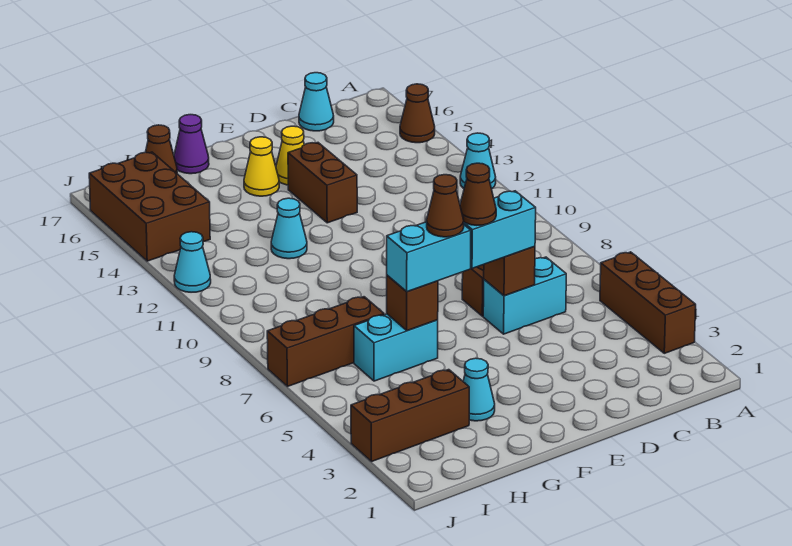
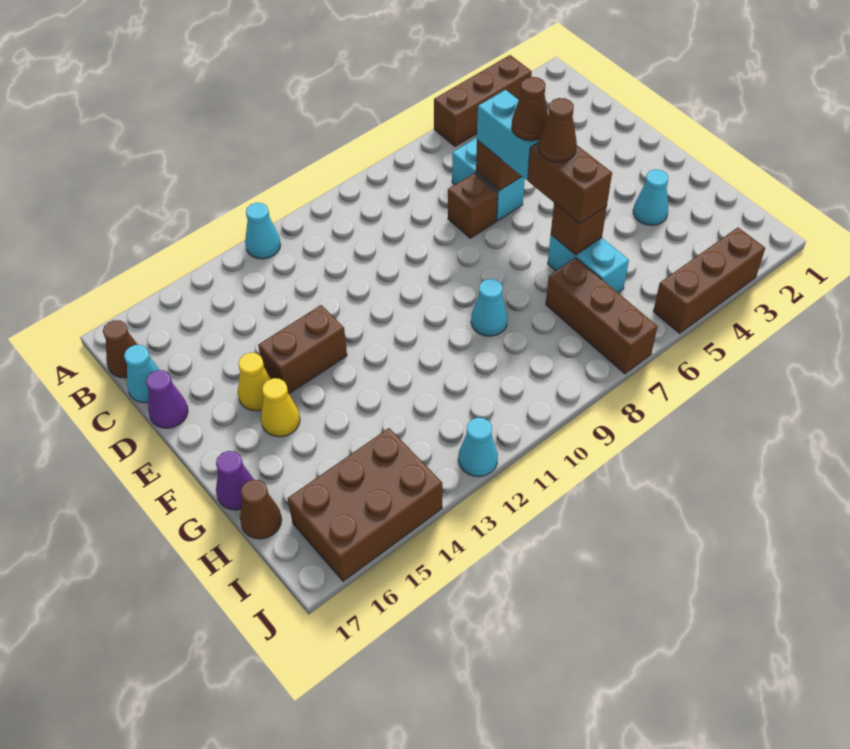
brown 1x1 cone [400,84,435,143] -> brown 1x1 cone moved to [103,320,138,378]
none -> purple 1x1 cone [146,370,188,428]
cyan 1x2 brick [387,222,471,292] -> brown 1x2 brick [528,142,612,223]
cyan 1x1 cone [271,198,307,259] -> cyan 1x1 cone moved to [471,279,508,336]
brown 1x3 brick [351,370,469,462] -> brown 1x3 brick turned to [653,228,765,333]

